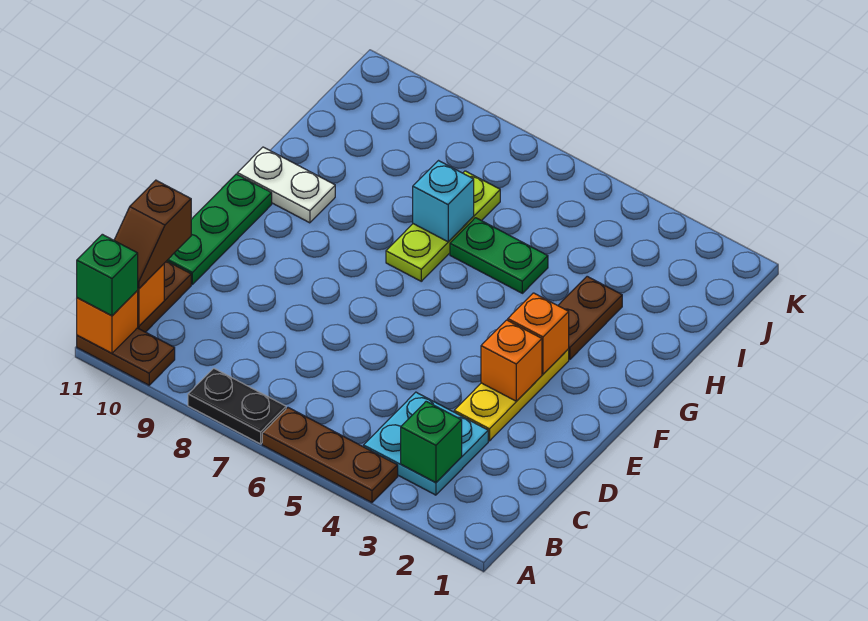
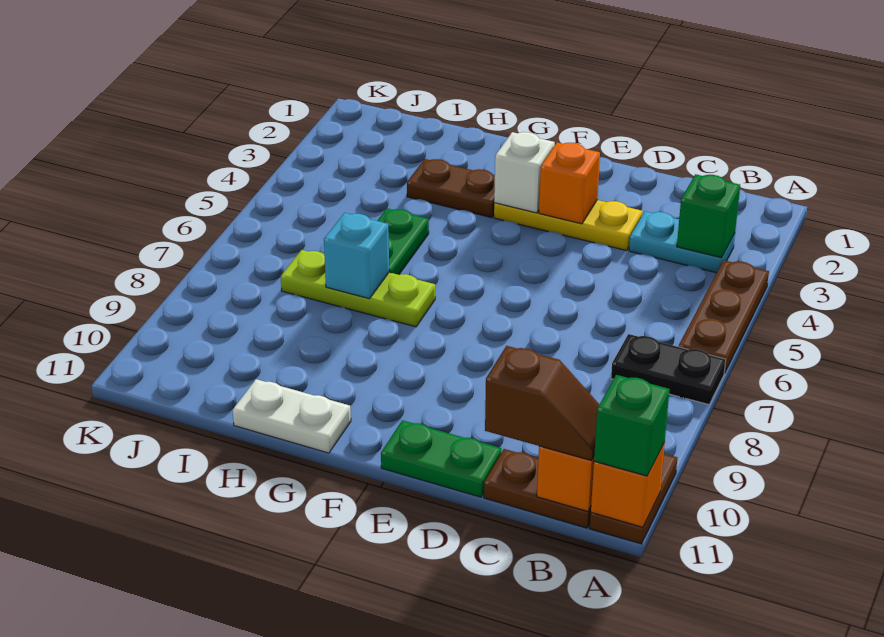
black 1x2 plate [188,368,286,444] -> black 1x2 plate turned to [611,334,726,405]
cyan 2x2 plate [364,392,488,495] -> cyan 1x2 plate [629,211,735,273]
green 1x3 plate [167,174,272,284] -> green 1x2 plate [381,420,501,497]
orange 1x1 brick [508,293,569,374] -> white 1x1 brick [494,132,555,213]
white 1x2 plate [237,147,335,223] -> white 1x2 plate turned to [233,379,351,453]

